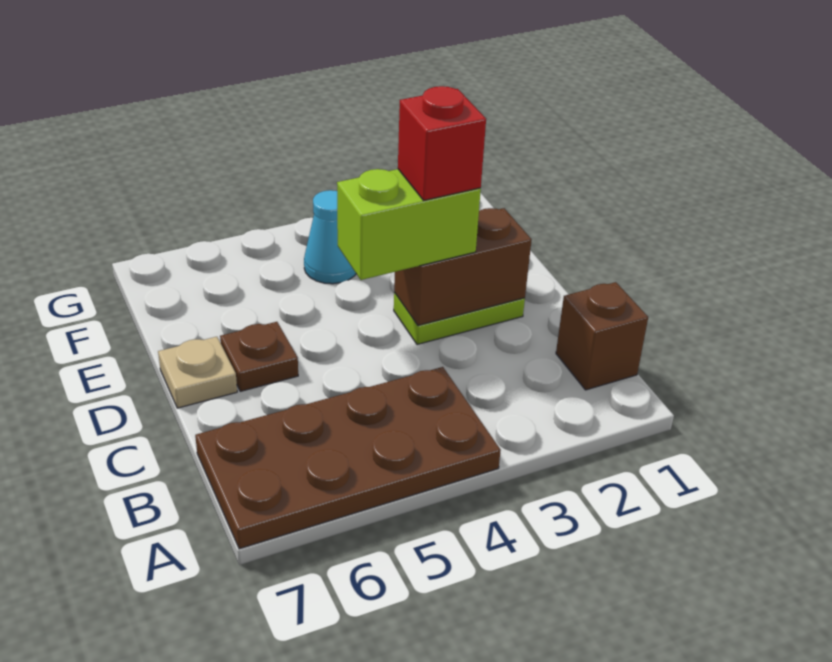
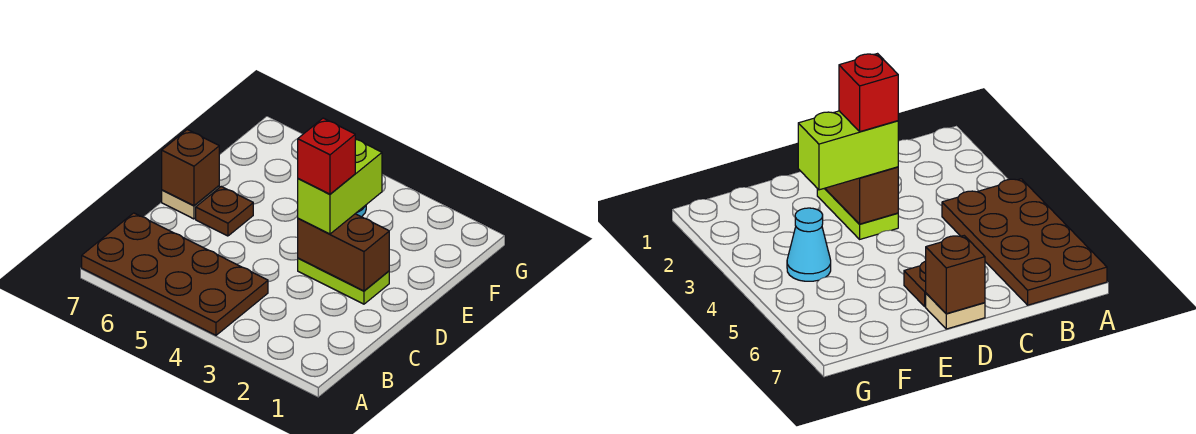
brown 1x1 brick [556,282,648,390] -> brown 1x1 brick moved to [162,130,219,206]
lime 1x2 brick [337,169,481,280] -> lime 1x2 brick turned to [298,139,382,234]

